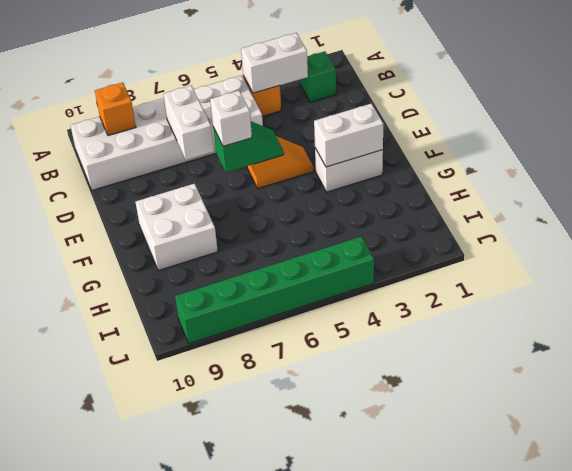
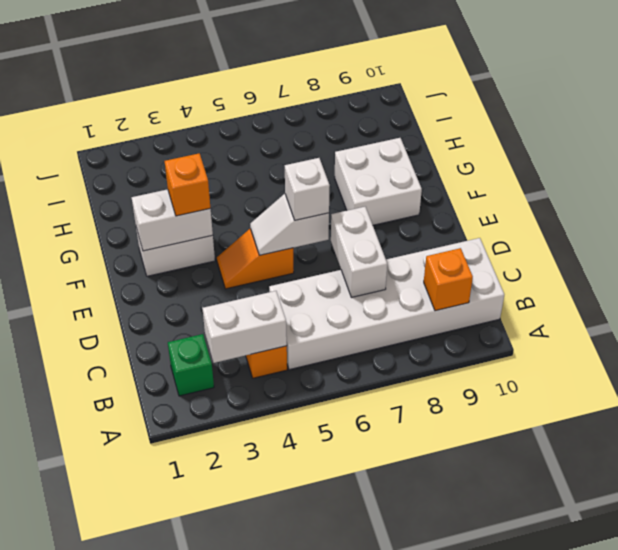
green 1x2 slope [213,121,284,172] -> white 1x2 slope [250,194,329,255]
none -> orange 1x1 brick [165,153,210,216]
green 1x6 brick [175,237,374,344] -> none

